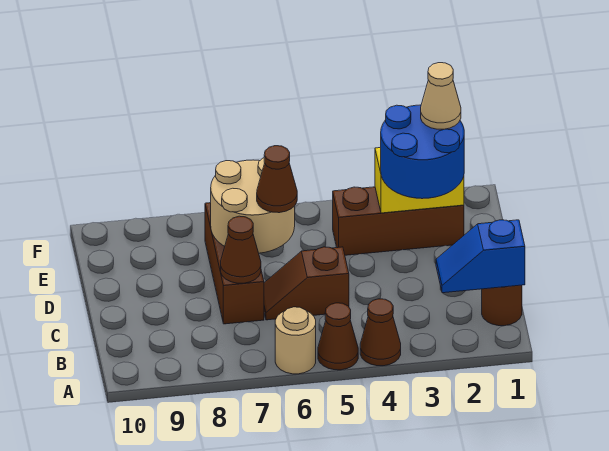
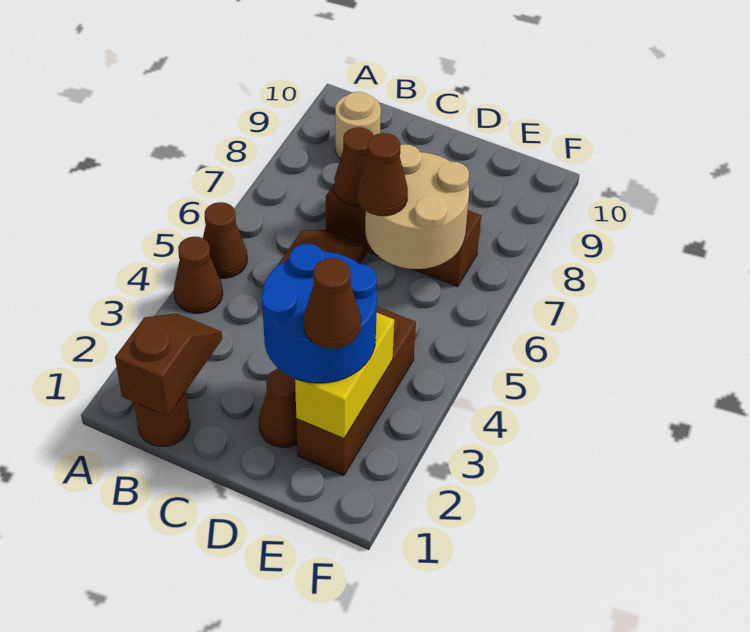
tan 1x1 round brick [275,307,316,374] -> tan 1x1 round brick moved to [335,92,381,158]
blue 1x2 slope [436,220,525,293] -> brown 1x2 slope [115,313,222,416]
none -> brown 1x1 cone [259,369,297,447]
tan 1x1 cone [421,63,461,129] -> brown 1x1 cone [304,258,361,349]

